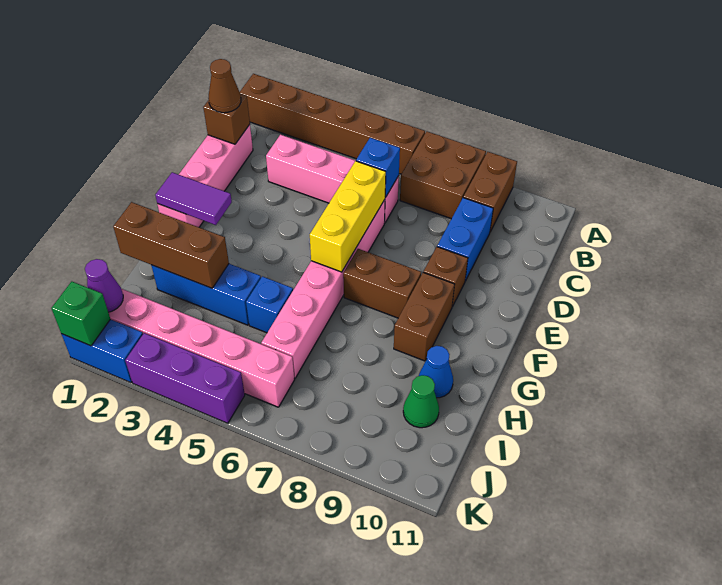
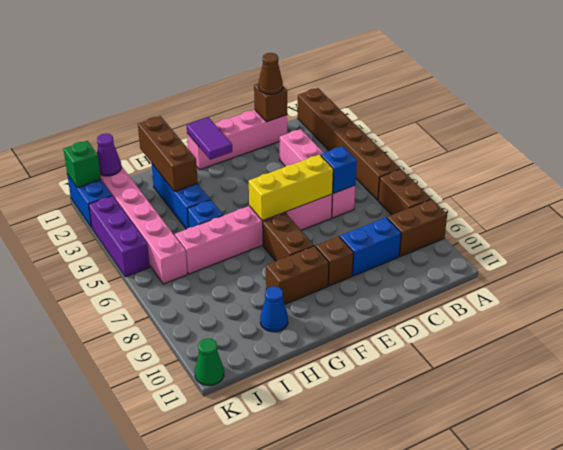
brown 2x2 brick [400,132,486,219] -> brown 1x2 brick [378,169,431,215]
green 1x1 cone [403,375,439,428] -> green 1x1 cone moved to [195,338,224,385]

